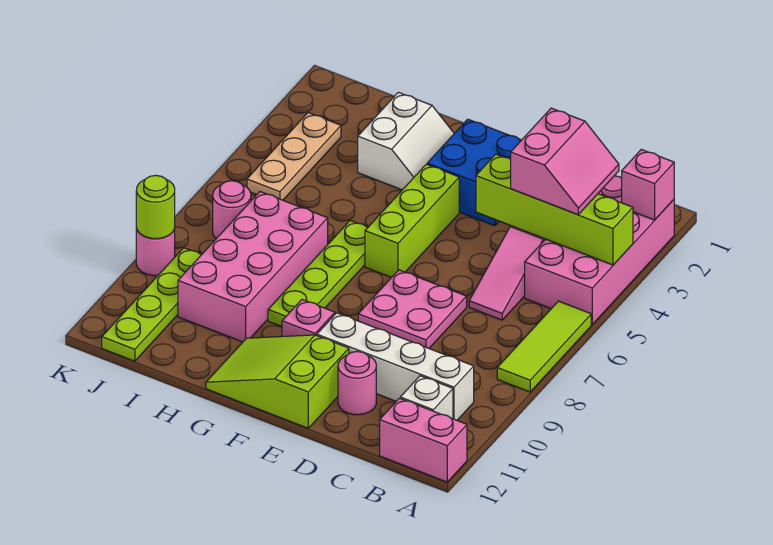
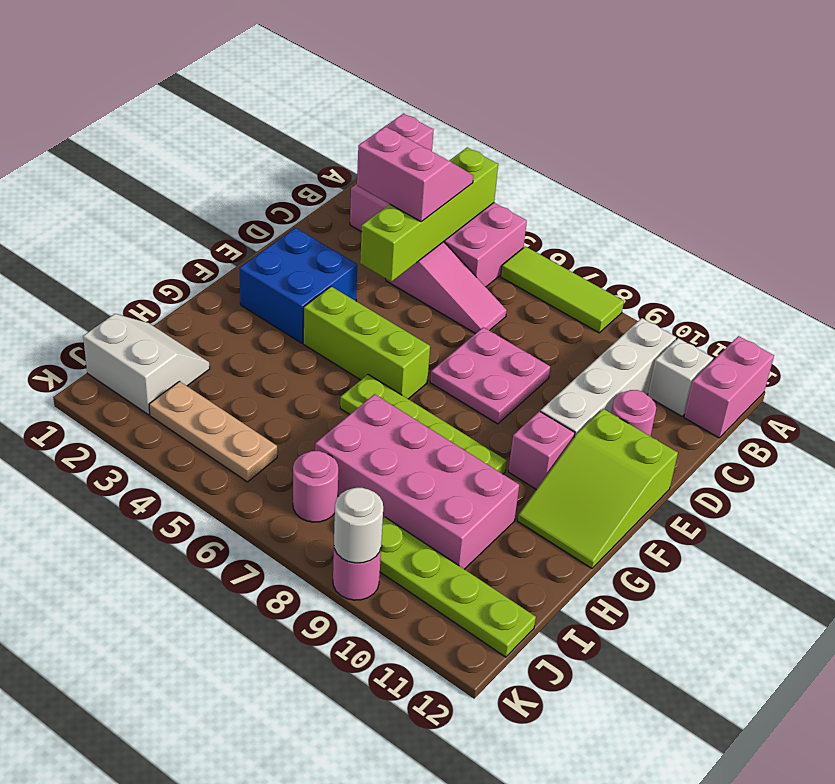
white 2x2 slope [358,92,454,190] -> white 2x2 slope moved to [83,314,210,415]
lime 1x1 round brick [136,175,175,239] -> white 1x1 round brick [334,488,383,563]

